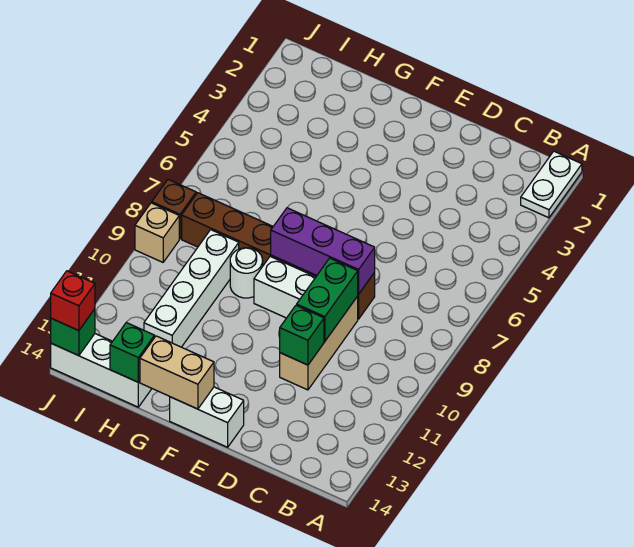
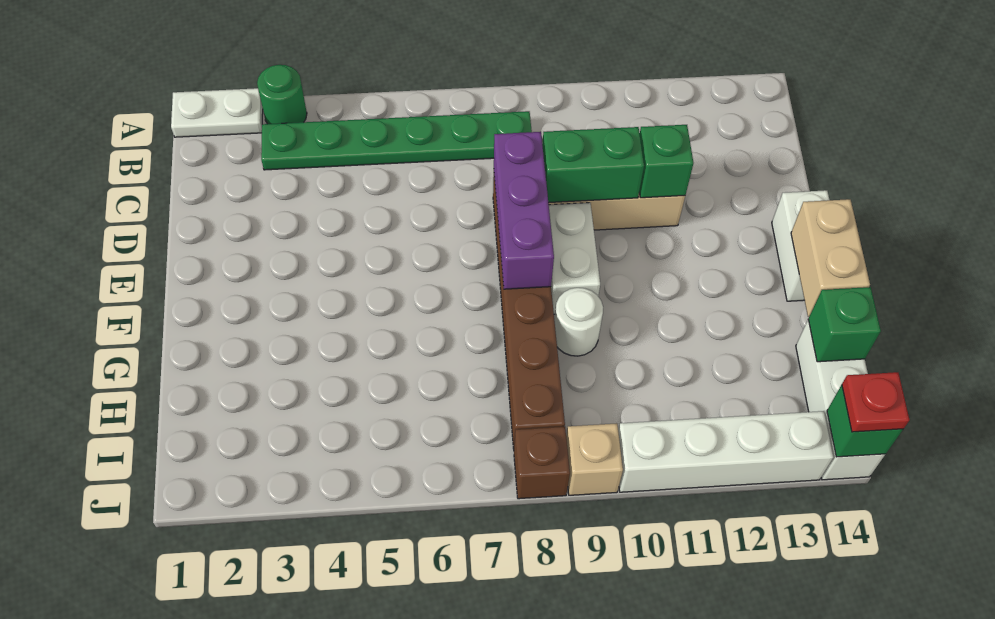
none -> green 1x1 round brick [257,65,307,124]
none -> green 1x6 plate [261,111,532,170]
white 1x4 brick [144,230,239,347] -> white 1x4 brick moved to [618,411,833,492]
red 1x1 brick [51,271,95,331] -> red 1x1 plate [842,372,909,432]

